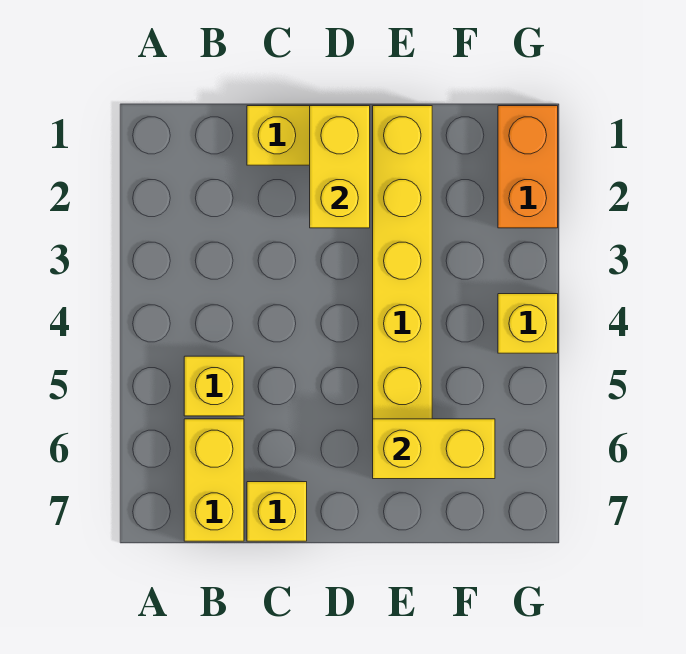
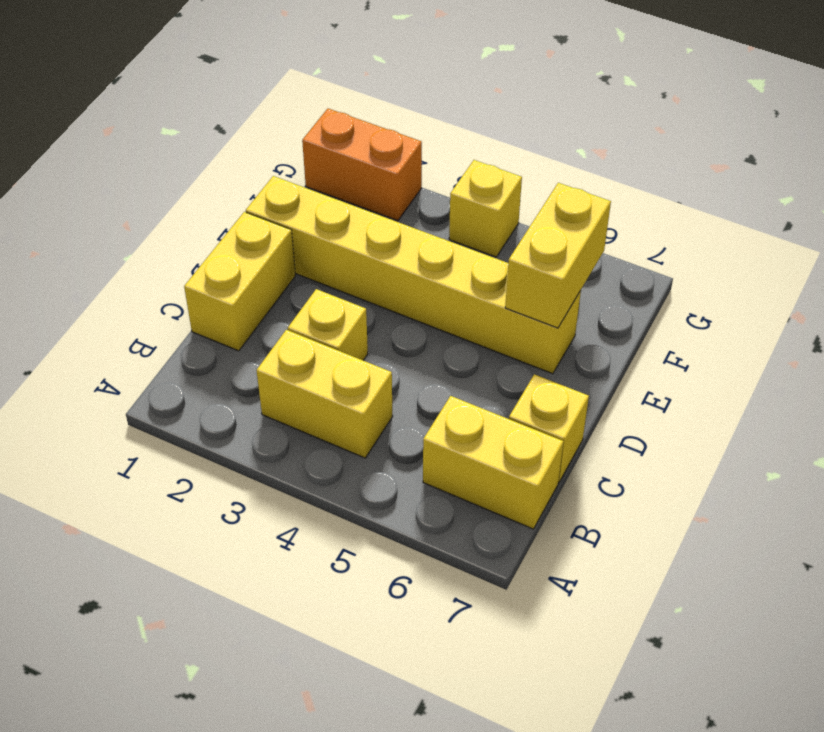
yellow 1x1 brick [184,356,244,416] -> yellow 1x1 brick moved to [288,289,368,360]
yellow 1x2 brick [310,106,370,228] -> yellow 1x2 brick moved to [257,330,393,458]

